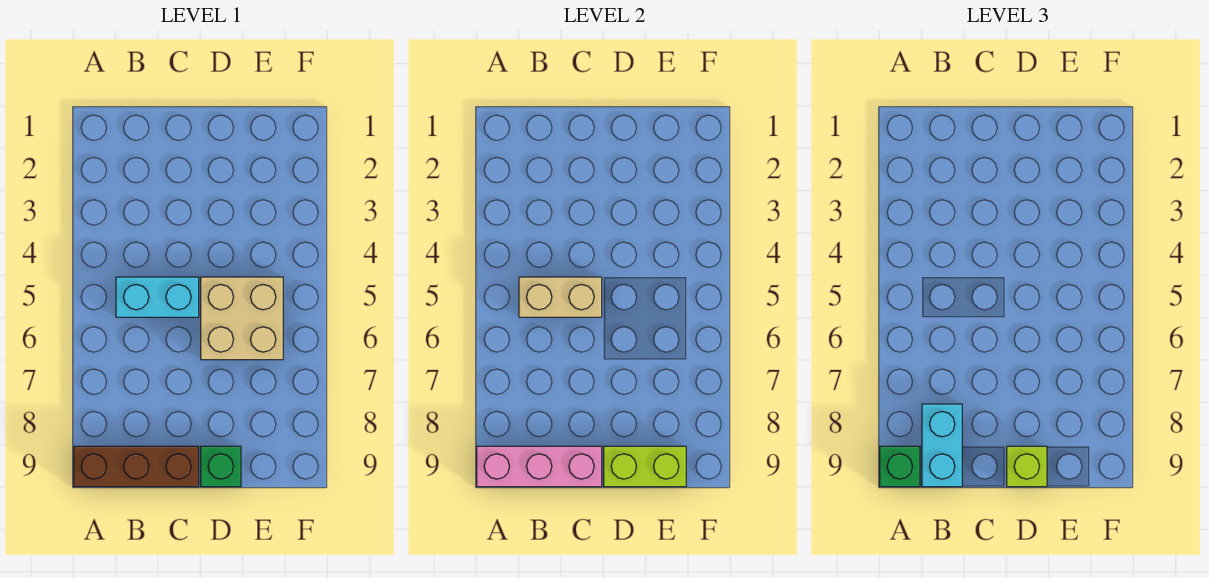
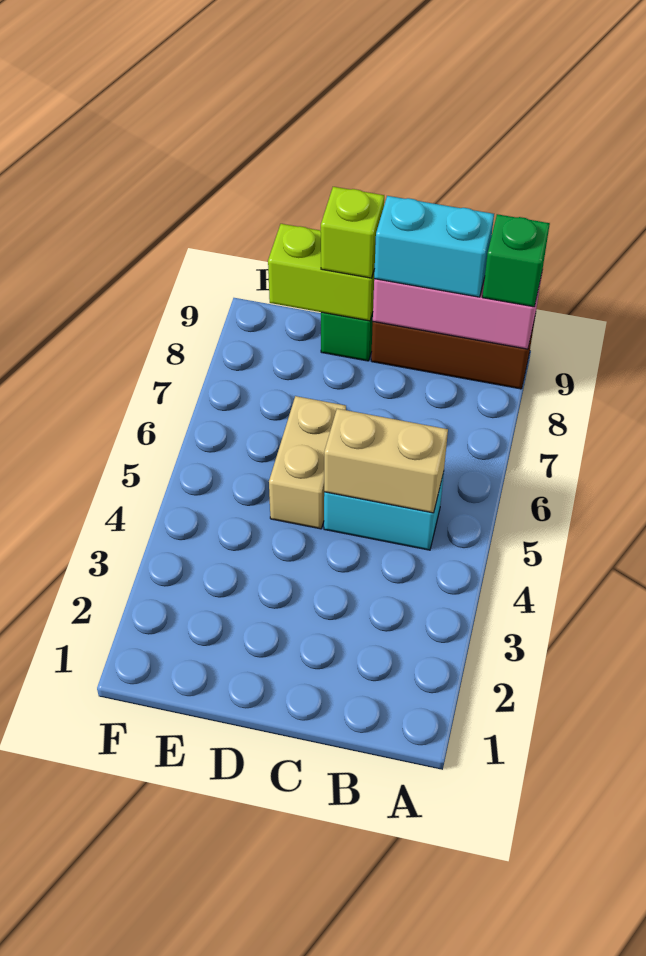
cyan 1x2 brick [922,404,962,487] -> cyan 1x2 brick turned to [374,196,494,297]
tan 2x2 brick [201,277,283,360] -> tan 1x2 brick [269,396,346,529]

